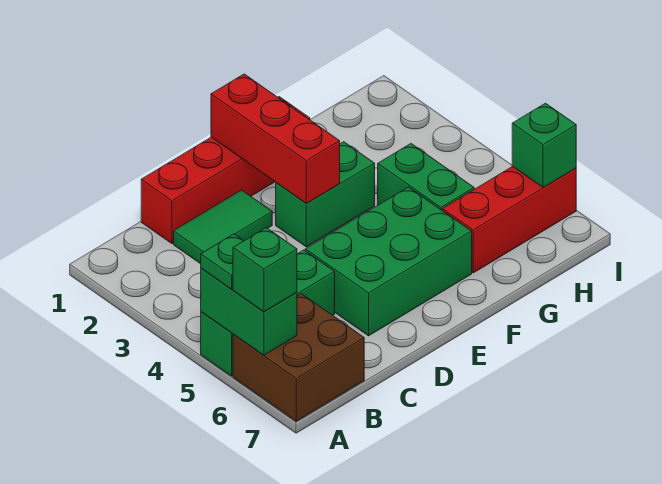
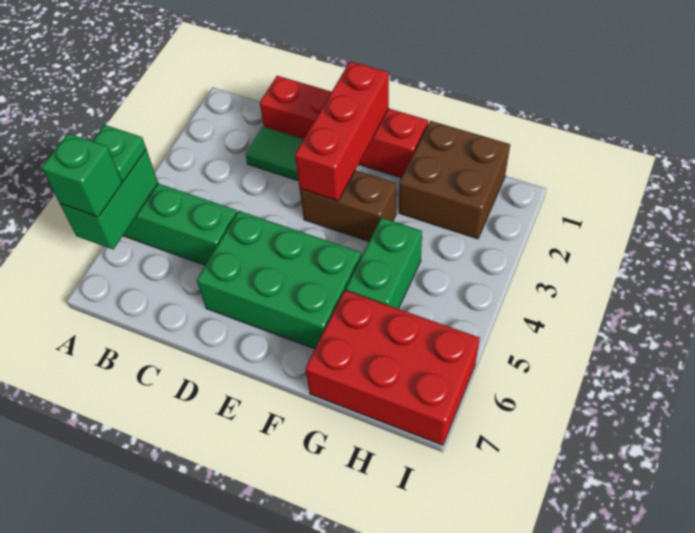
brown 2x2 brick [233,294,364,421] -> brown 2x2 brick moved to [399,121,510,239]
green 1x2 brick [276,142,375,247] -> brown 1x2 brick [300,170,396,241]
red 1x3 brick [442,166,576,273] -> red 2x3 brick [305,290,480,445]
green 1x1 brick [512,103,576,187] -> none

